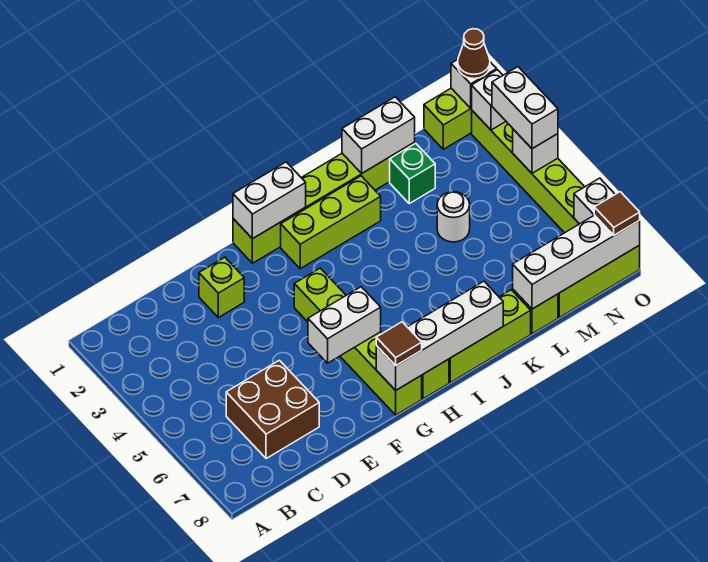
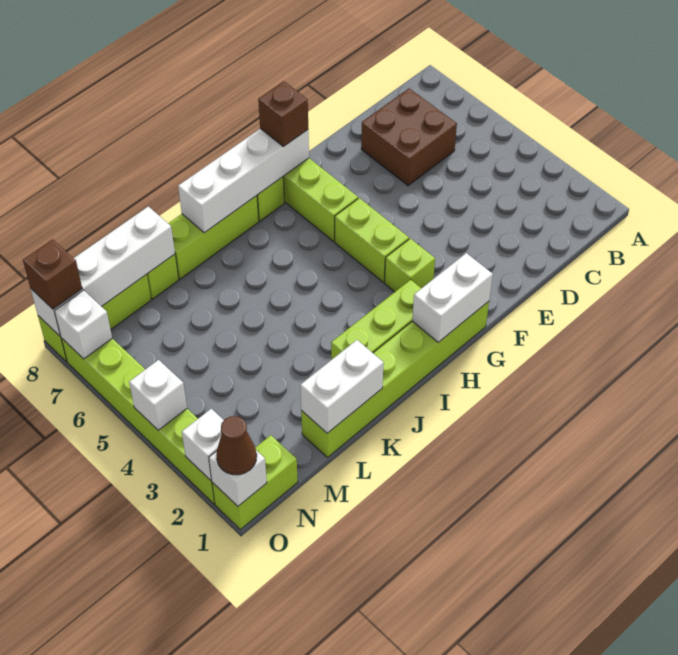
lime 1x1 brick [199,257,244,318] -> lime 1x1 brick moved to [385,239,435,292]
white 1x2 brick [308,287,381,363] -> none
brown 1x1 tile [376,322,422,366] -> brown 1x1 brick [258,81,308,147]
green 1x1 brick [390,143,435,204] -> none
white 1x1 round brick [437,192,470,242] -> none
white 1x2 brick [492,67,558,149] -> none
brown 1x1 tile [594,192,640,235] -> brown 1x1 brick [23,239,82,309]

